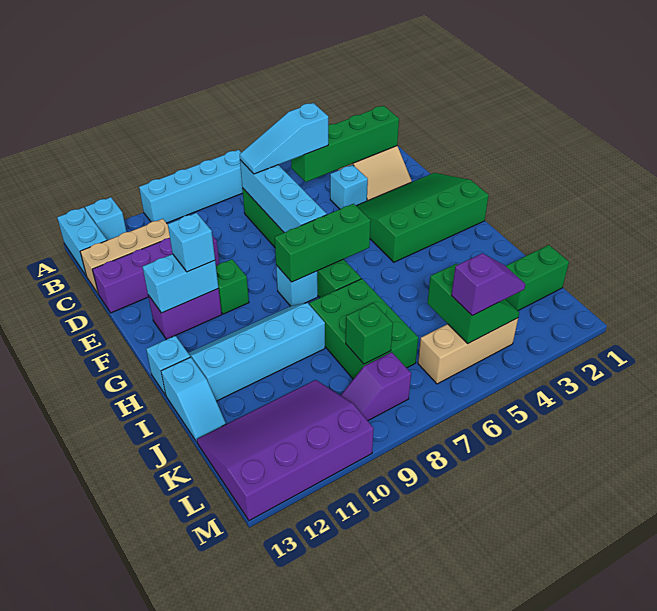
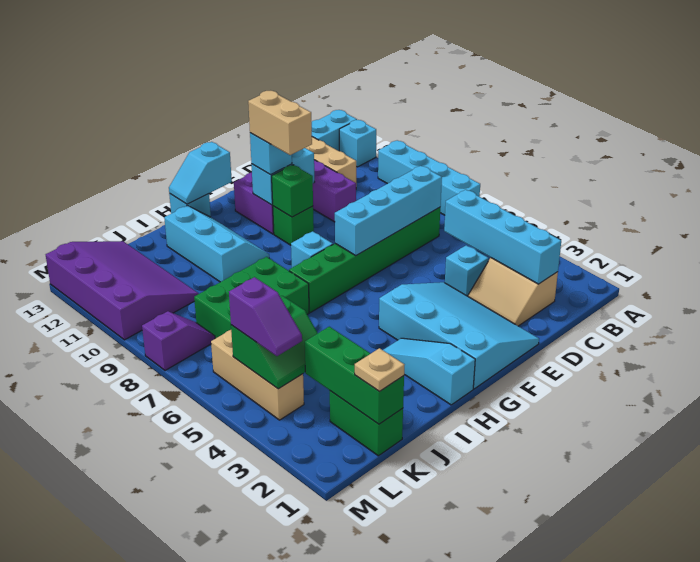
green 1x4 brick [291,106,399,182] -> cyan 1x4 brick [444,190,561,284]
cyan 1x3 slope [240,103,328,174] -> cyan 1x3 slope moved to [383,338,475,405]
green 3x4 slope [356,173,489,262] -> cyan 3x4 slope [379,282,539,389]
none -> tan 1x2 brick [248,91,312,155]
cyan 1x2 brick [142,254,218,313] -> cyan 1x2 brick turned to [252,148,314,205]
green 1x3 brick [275,204,371,282] -> green 1x3 brick moved to [305,327,404,424]
cyan 2x4 slope [188,303,325,401] -> cyan 2x3 slope [164,206,269,282]
cyan 1x2 slope [161,357,226,442] -> cyan 1x2 slope moved to [169,142,232,204]
none -> tan 1x1 plate [355,348,404,392]
green 1x1 brick [346,303,393,364] -> green 1x1 brick moved to [272,165,313,217]
purple 1x2 slope [340,352,411,421] -> purple 1x2 slope turned to [142,311,215,370]

